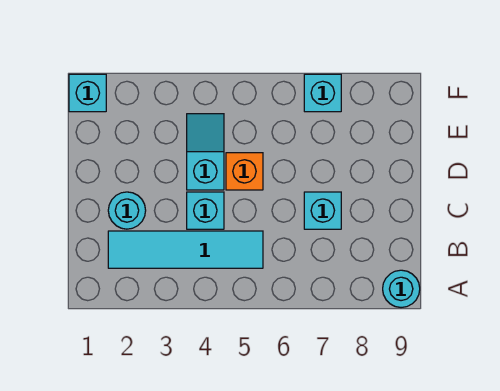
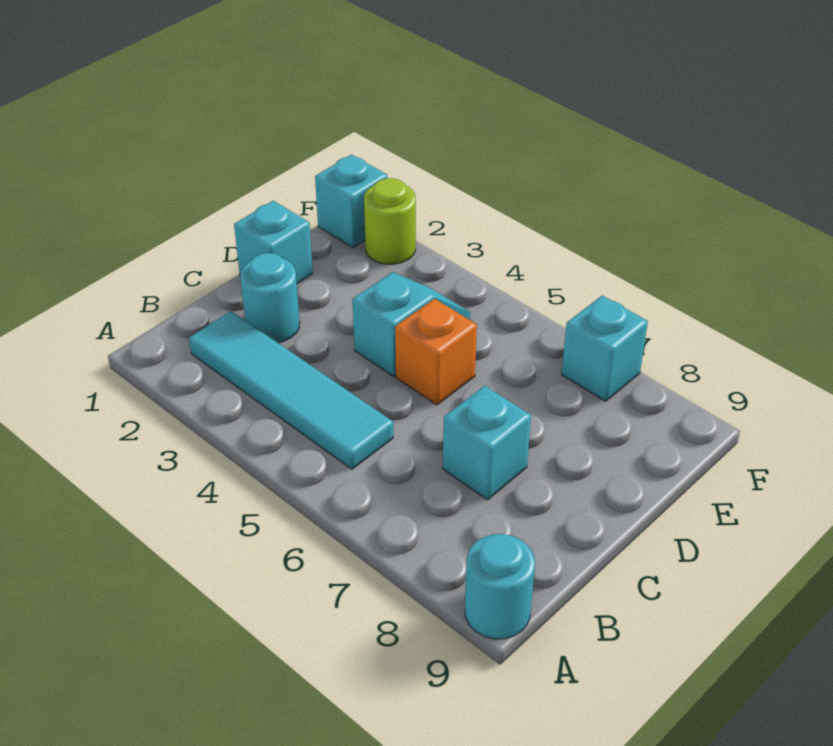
cyan 1x1 brick [187,192,224,229] -> cyan 1x1 brick moved to [234,201,313,284]
none -> lime 1x1 round brick [364,178,416,264]

